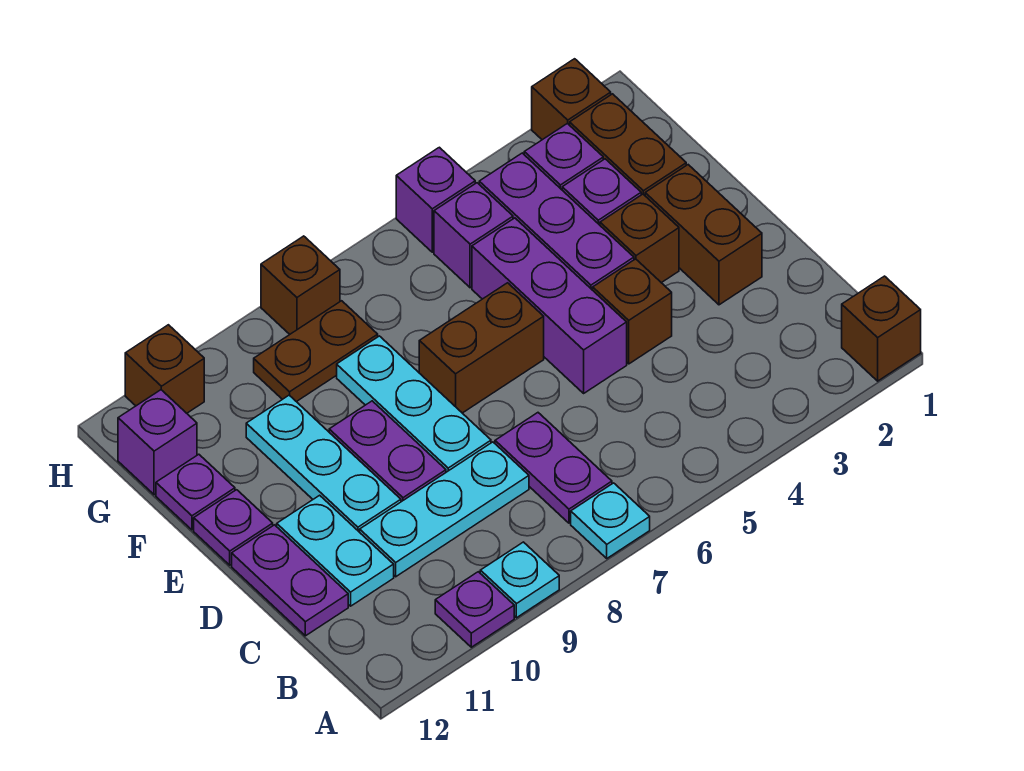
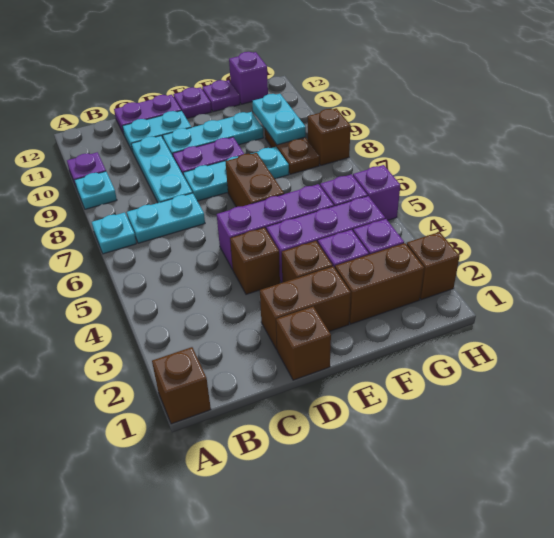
purple 1x2 plate [495,413,612,523] -> cyan 1x2 plate [127,193,205,243]
none -> cyan 1x2 plate [252,94,306,145]
brown 1x1 brick [125,325,204,413] -> brown 1x1 brick moved to [276,307,331,380]

